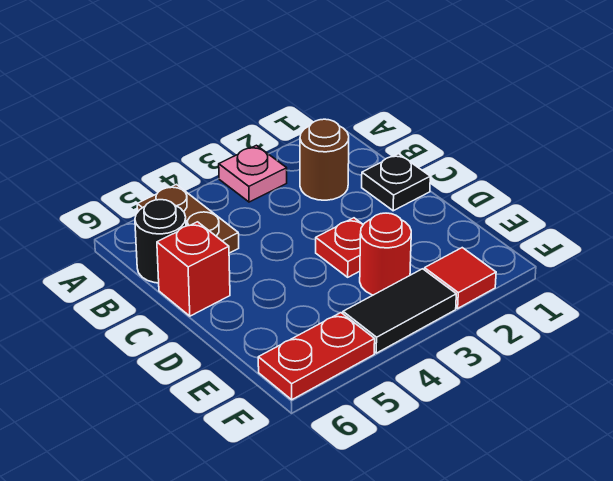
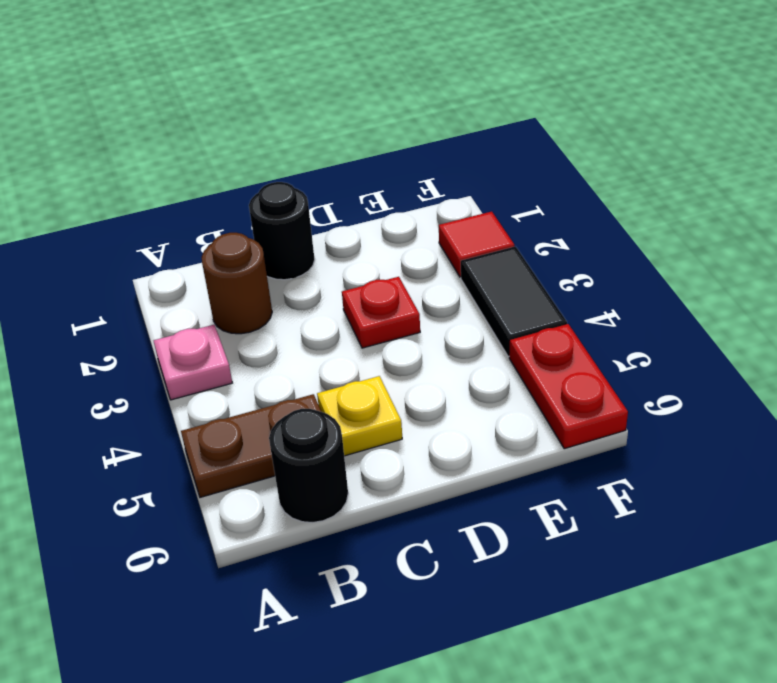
black 1x1 plate [362,154,430,211] -> black 1x1 round brick [249,182,315,280]
none -> yellow 1x1 plate [317,376,402,456]
red 1x1 brick [157,222,230,316] -> none
red 1x1 round brick [360,213,411,295] -> none

